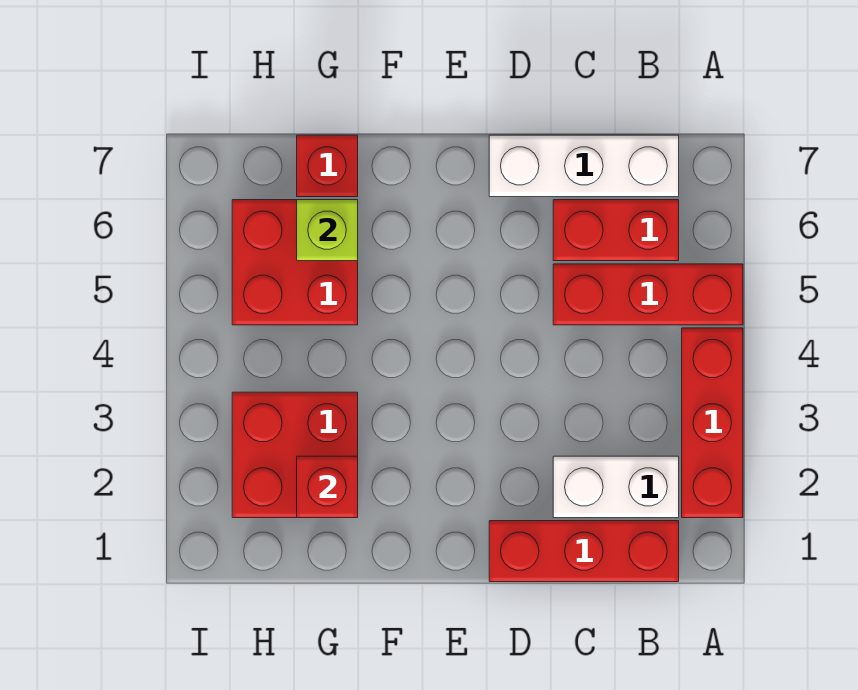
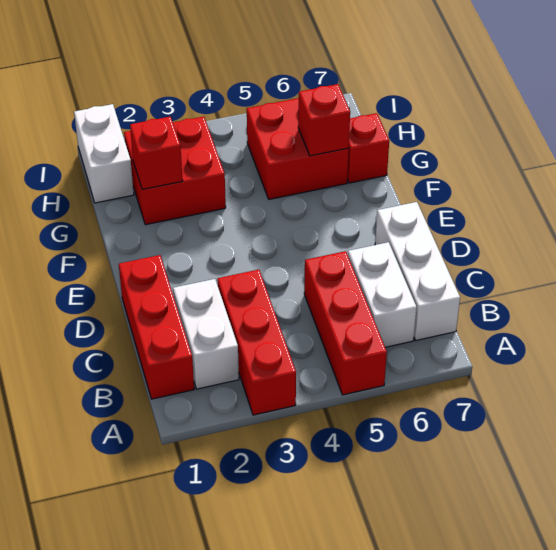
red 1x3 brick [682,328,743,518] -> red 1x3 brick turned to [217,270,296,415]
red 1x2 brick [553,200,679,261] -> white 1x2 brick [348,242,417,347]
lime 1x1 brick [297,200,358,261] -> red 1x1 brick [298,84,350,156]
none -> white 1x2 brick [74,104,134,203]

